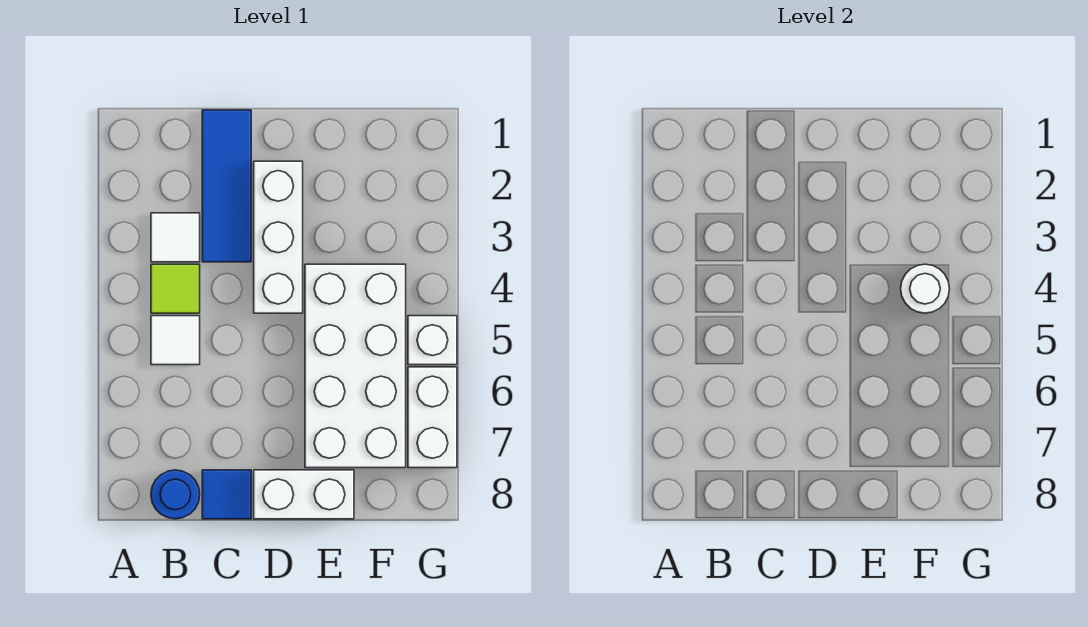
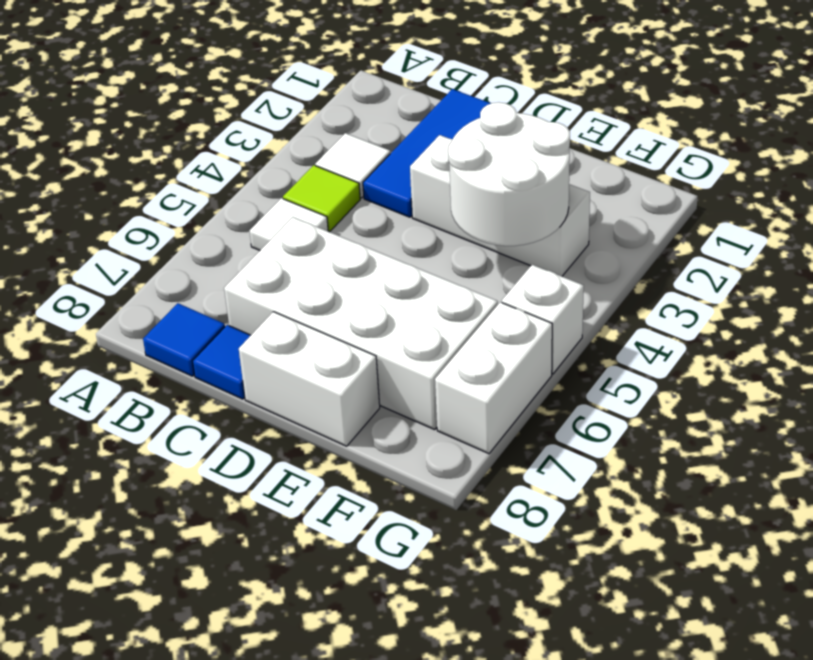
blue 1x1 round brick [151,470,200,519] -> blue 1x1 tile [143,303,225,376]
white 1x3 brick [254,161,303,313] -> white 1x3 brick turned to [410,135,590,276]
white 2x4 brick [305,264,406,468] -> white 2x4 brick turned to [224,217,498,430]
white 1x1 round brick [901,264,949,313] -> white 2x2 round brick [448,102,570,246]

